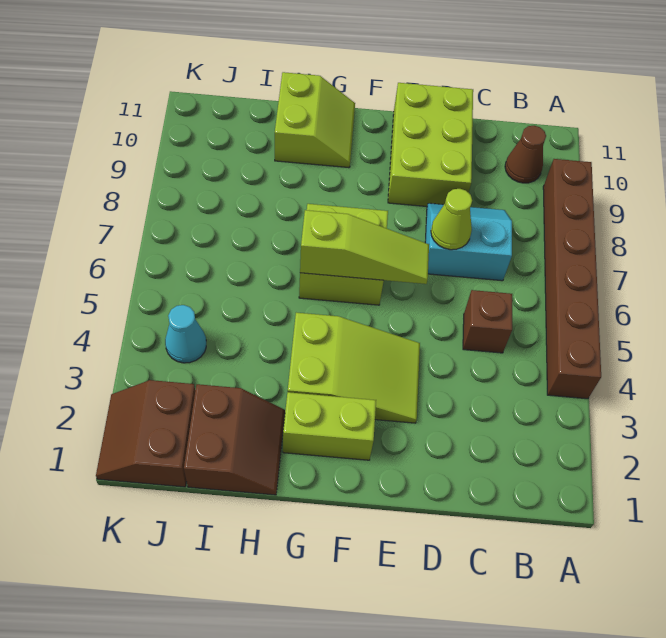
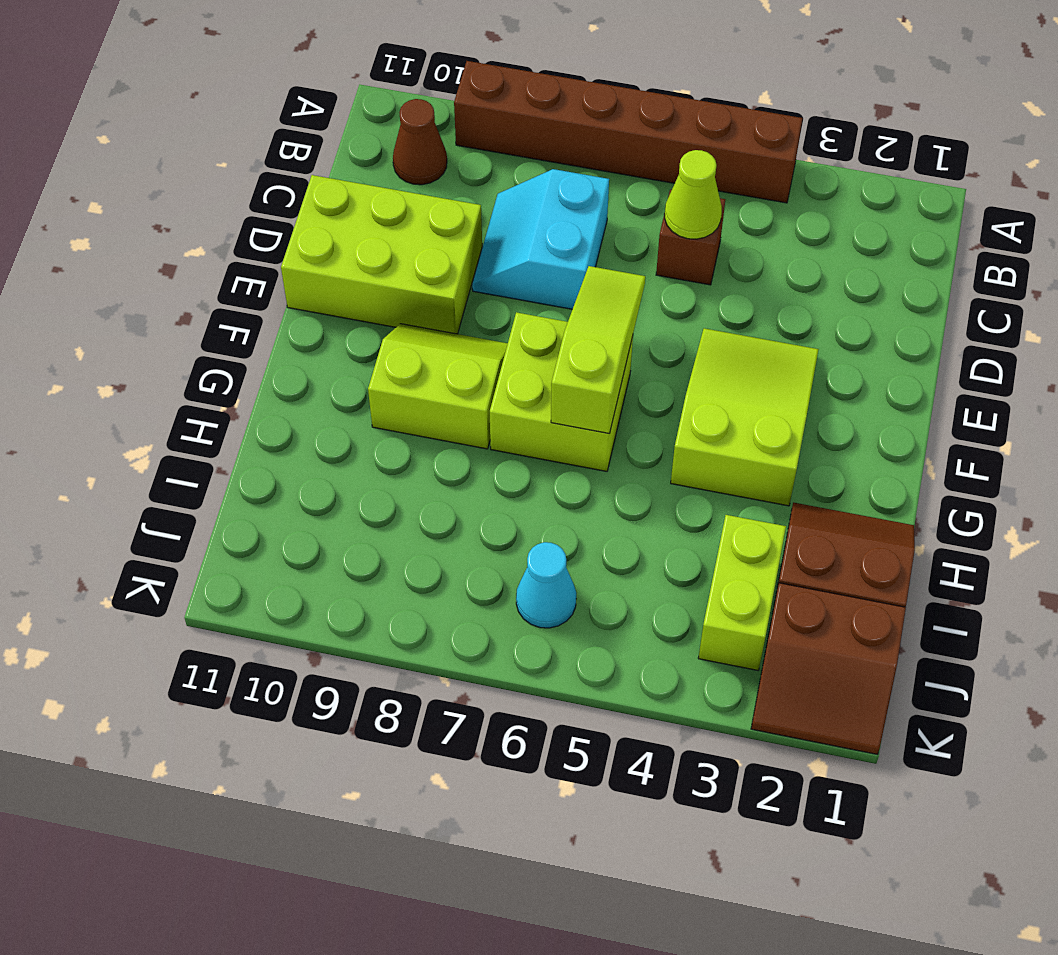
lime 1x1 cone [431,189,472,250] -> lime 1x1 cone moved to [665,150,722,239]
lime 1x2 brick [283,392,376,460] -> lime 1x2 brick moved to [698,515,786,670]
lime 2x2 slope [275,72,355,168] -> lime 2x2 slope moved to [368,324,508,449]
cyan 1x1 cone [165,305,206,363] -> cyan 1x1 cone moved to [516,542,576,628]

